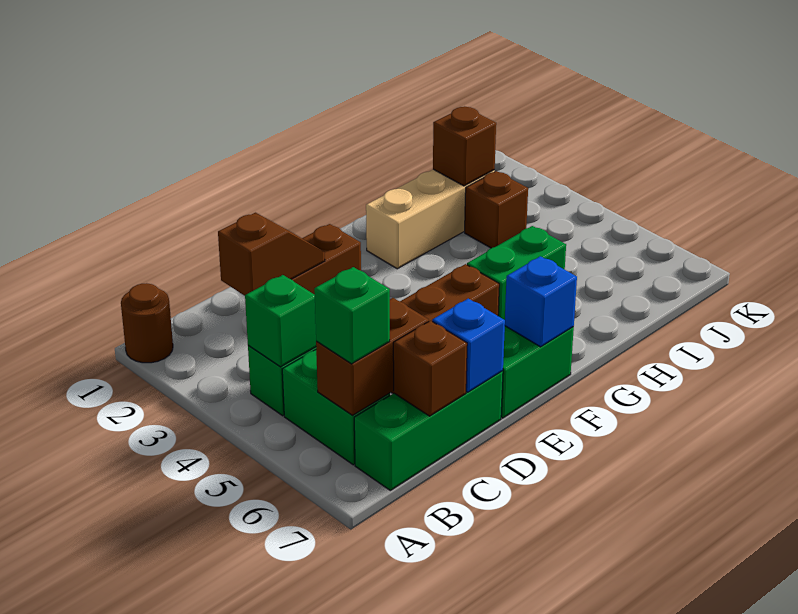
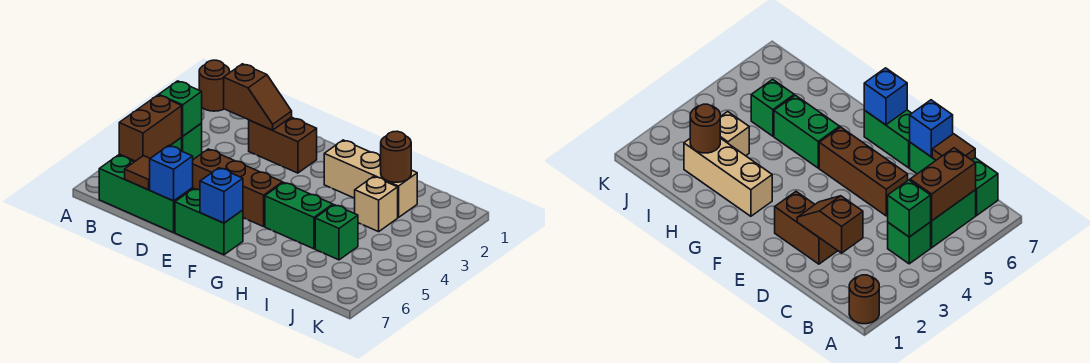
brown 1x2 brick [316,298,429,415] -> brown 1x2 brick turned to [119,95,182,161]
green 1x1 brick [314,267,390,364] -> green 1x1 brick moved to [315,205,358,260]
brown 1x1 brick [393,321,467,416] -> brown 1x1 tile [125,156,150,190]
brown 1x1 brick [433,107,496,186] -> brown 1x1 round brick [381,131,411,182]
brown 1x1 brick [465,171,528,248] -> tan 1x1 brick [354,176,398,232]

